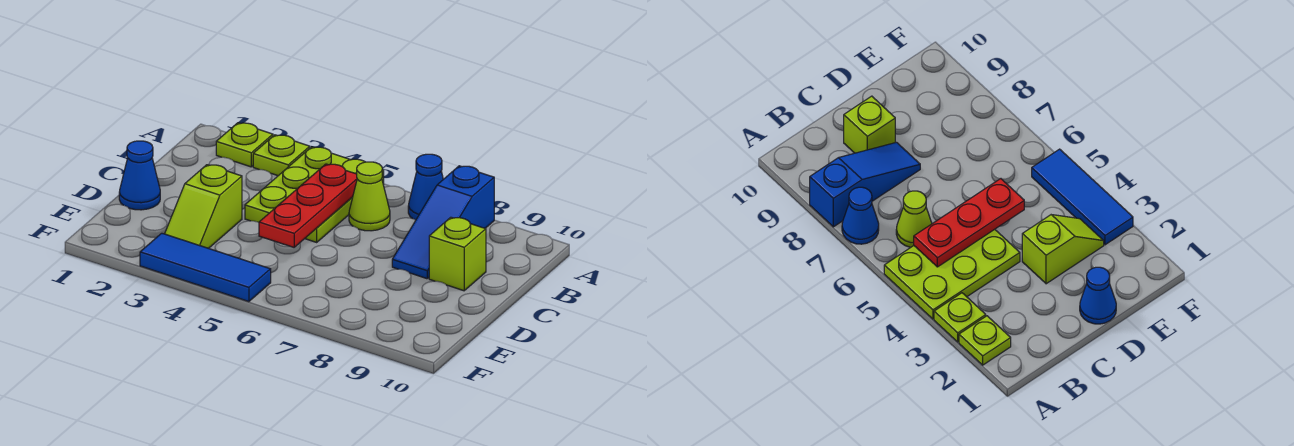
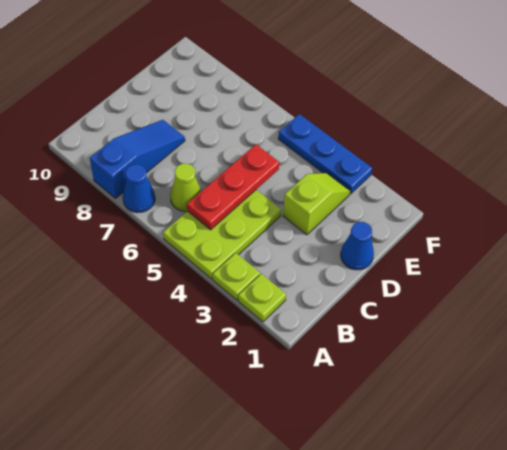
lime 1x1 brick [429,217,486,291] -> none
blue 1x3 tile [140,233,271,302] -> blue 1x3 plate [278,114,372,194]

